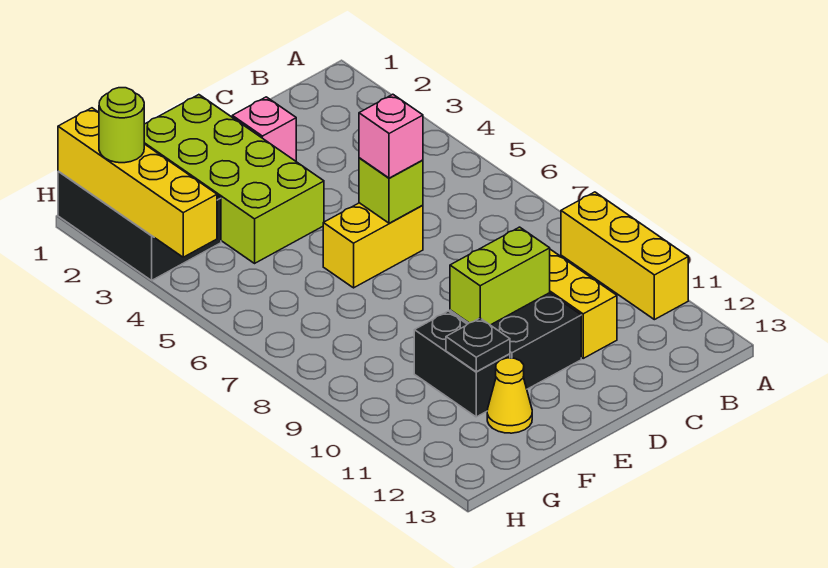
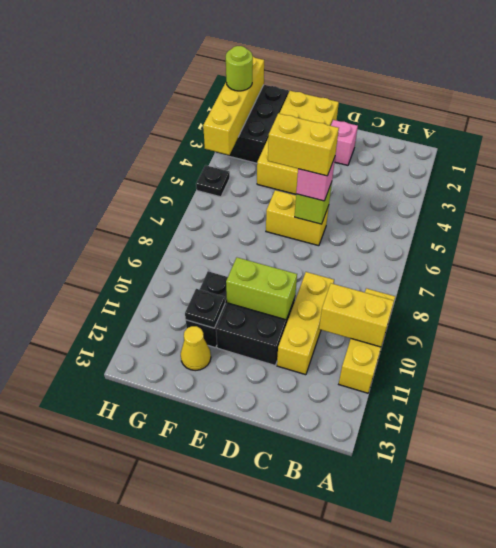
none -> yellow 1x2 brick [319,283,394,347]
none -> yellow 1x2 brick [268,113,339,176]
lime 2x4 brick [144,95,324,263] -> yellow 2x4 brick [257,91,339,194]
none -> black 1x1 plate [196,165,230,197]

